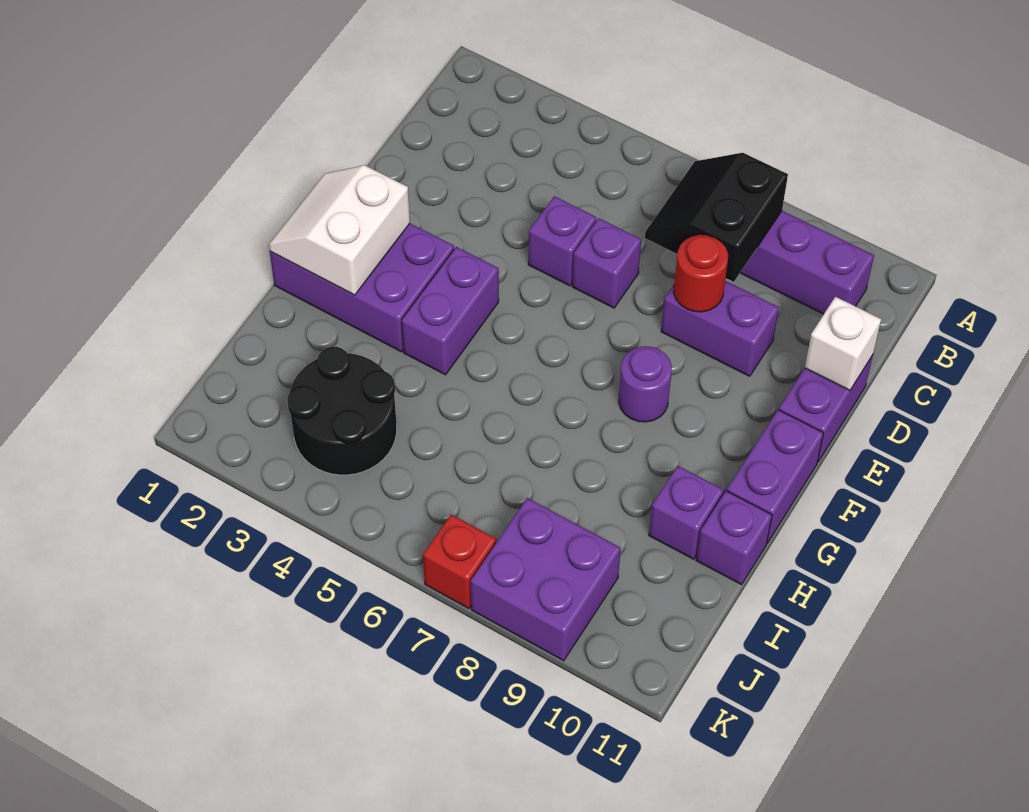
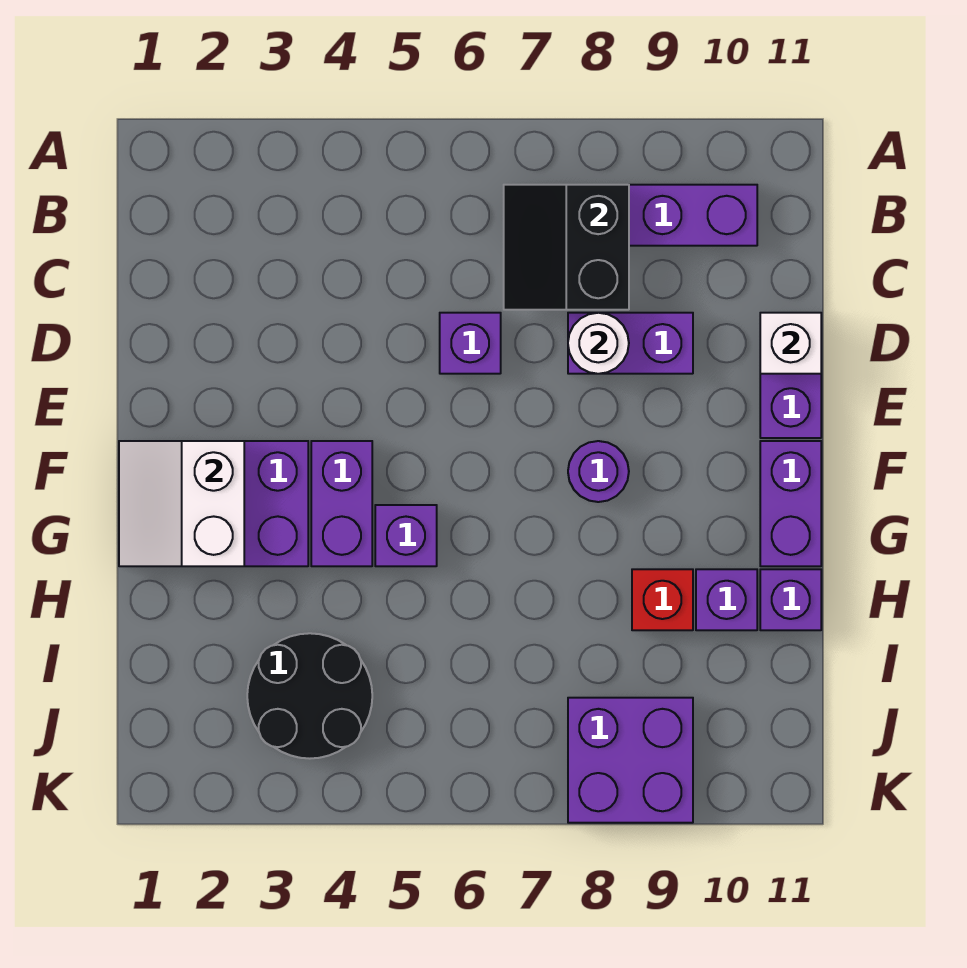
purple 1x1 brick [528,196,596,286] -> purple 1x1 brick moved to [375,505,437,566]
red 1x1 round brick [674,235,728,312] -> white 1x1 round brick [568,313,629,374]
red 1x1 brick [423,514,496,608] -> red 1x1 brick moved to [632,569,693,630]

